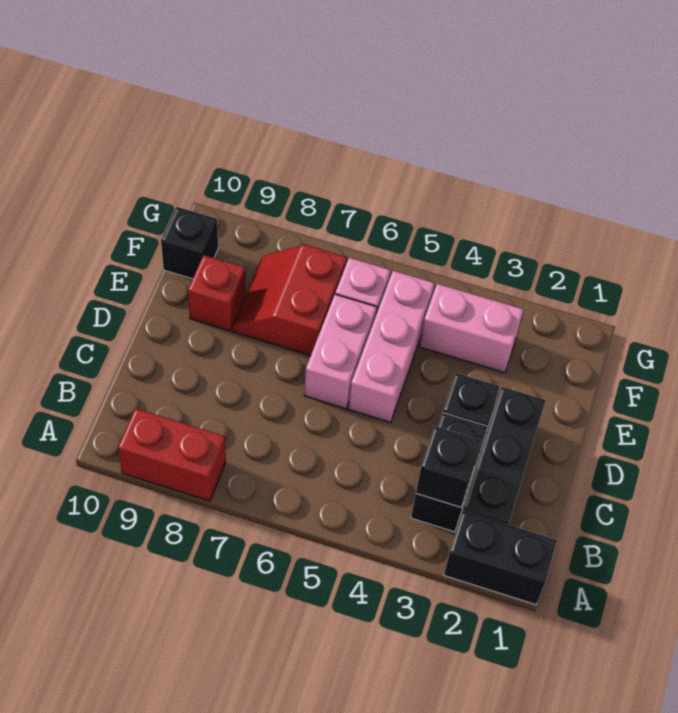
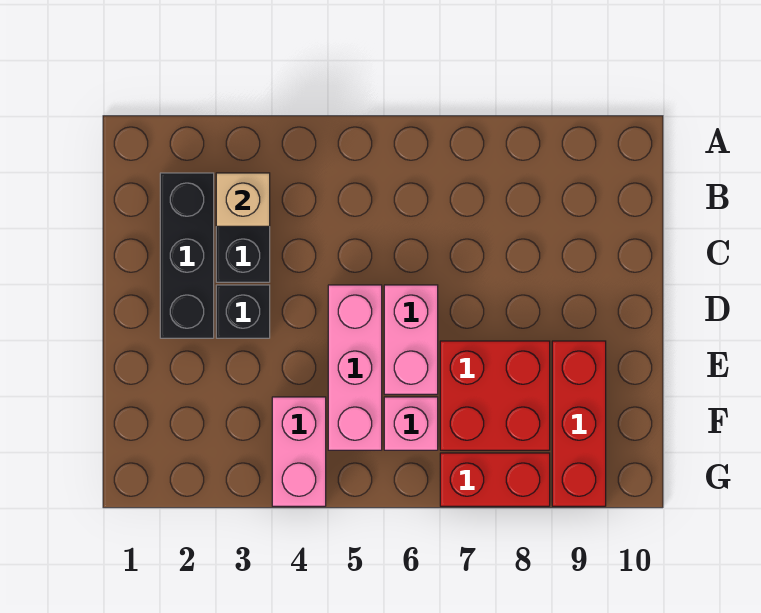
black 1x2 brick [444,511,557,605] -> none
red 1x2 brick [118,408,226,501] -> red 1x2 brick moved to [440,453,550,506]
black 1x1 brick [416,426,481,507] -> tan 1x1 brick [216,173,270,226]
red 2x2 slope [232,245,347,356] -> red 2x2 brick [440,341,550,450]
red 1x1 brick [188,255,245,331] -> red 1x3 brick [552,341,606,506]
pink 1x2 brick [420,284,524,373] -> pink 1x2 brick turned to [272,397,326,506]
black 1x1 brick [161,207,218,279] -> none

